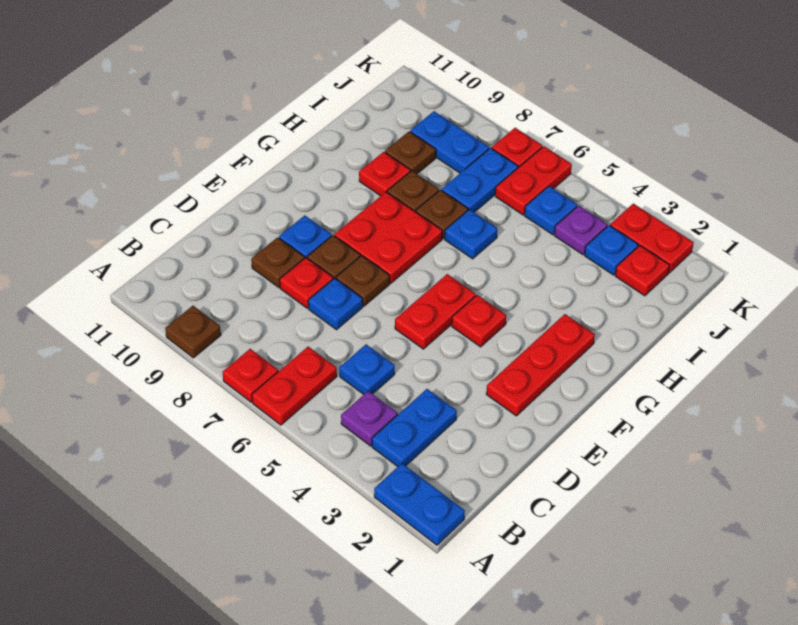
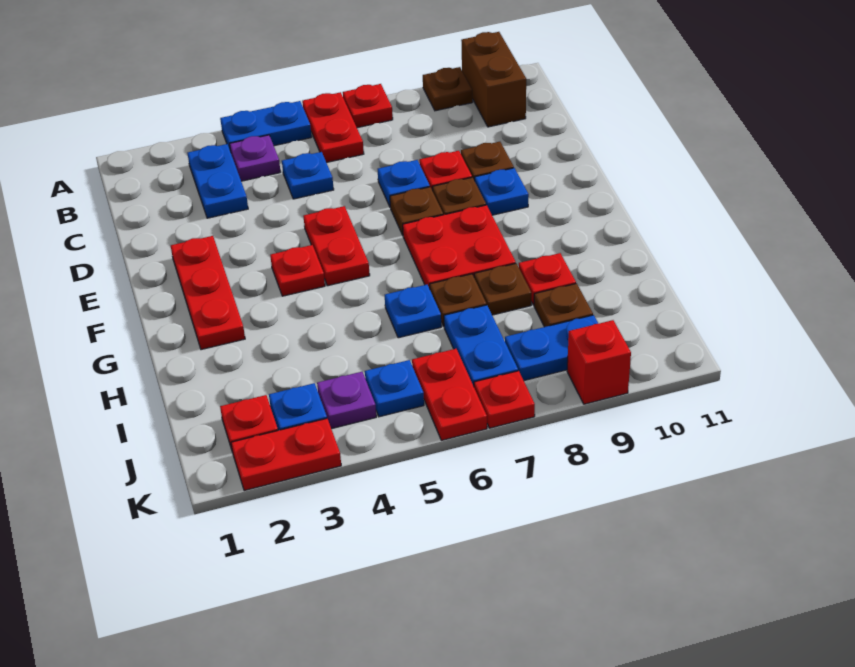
blue 1x2 plate [374,463,465,545] -> blue 1x2 plate moved to [220,101,311,152]
none -> brown 1x2 brick [461,32,526,127]
none -> red 1x1 brick [567,320,631,404]

